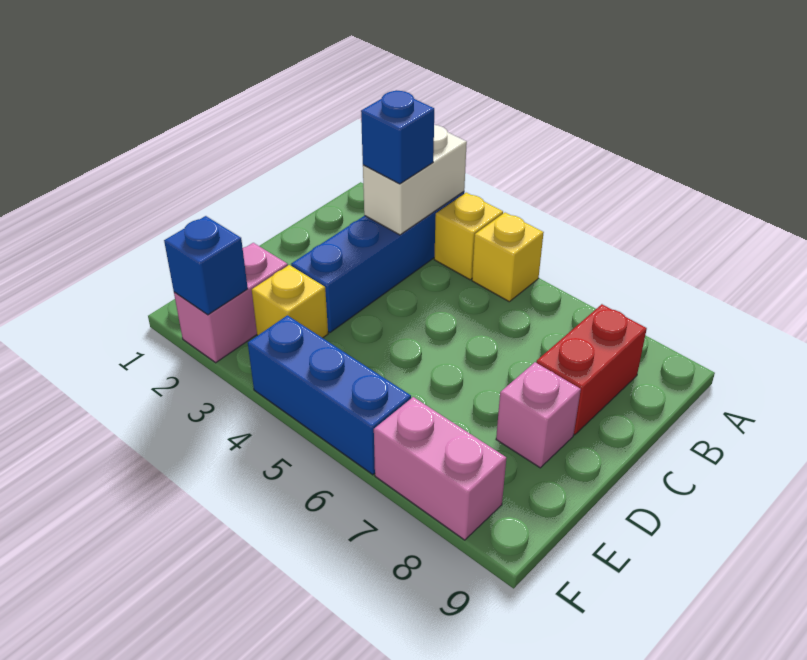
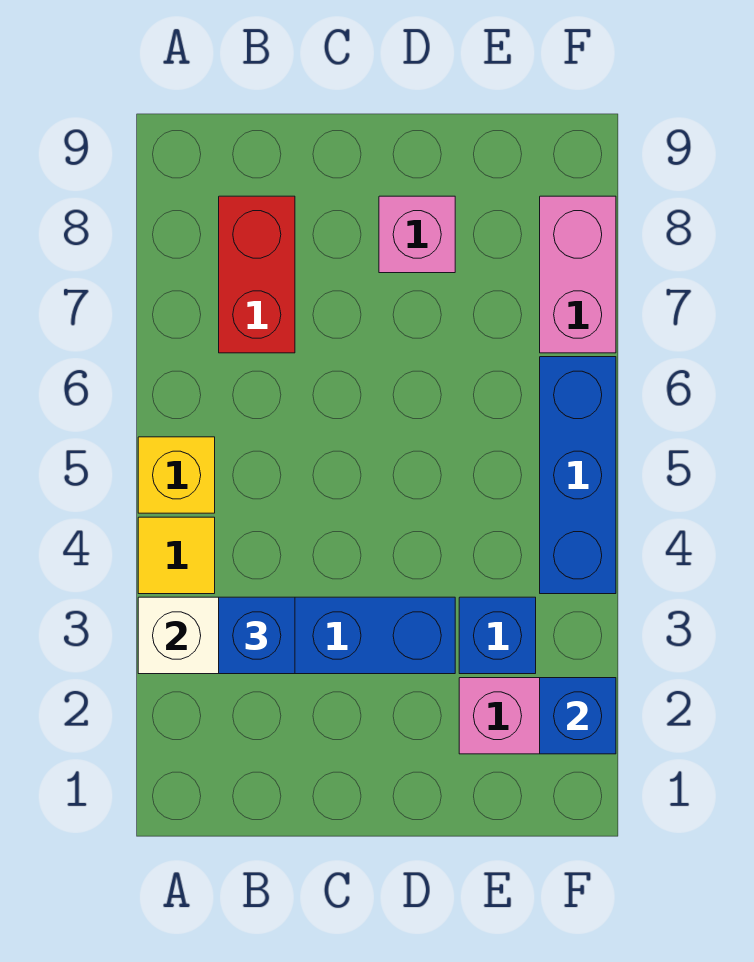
yellow 1x1 brick [434,193,503,280] -> yellow 1x1 tile [138,517,215,594]
red 1x2 brick [536,304,647,435] -> red 1x2 brick turned to [219,196,295,353]
yellow 1x1 brick [252,265,328,338] -> blue 1x1 brick [459,597,536,674]

